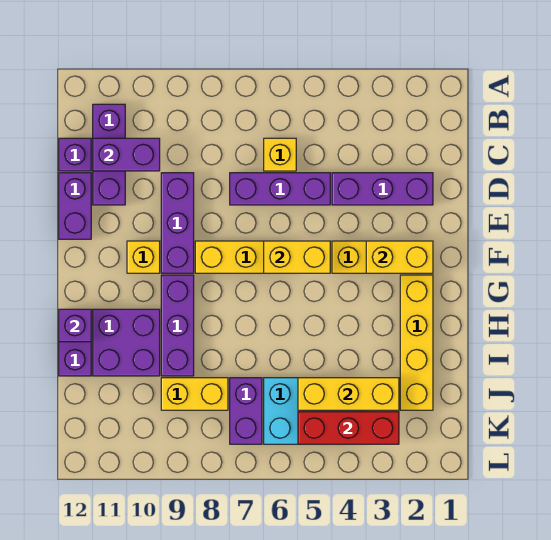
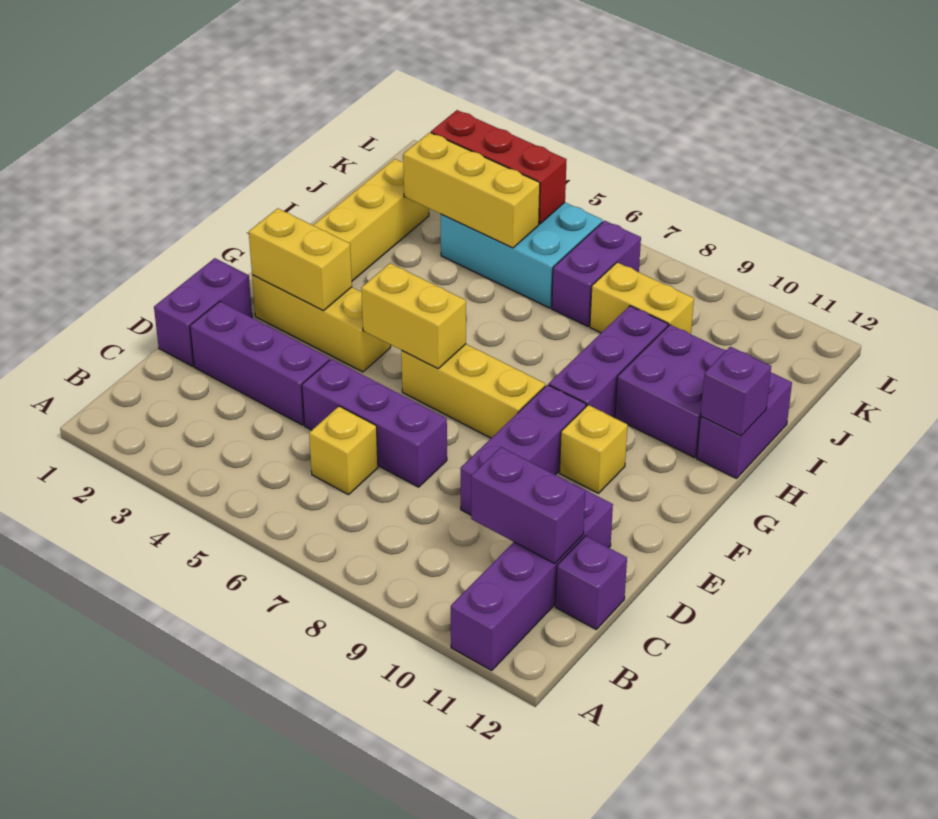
purple 1x3 brick [93,104,125,205] -> purple 1x4 brick [451,483,613,671]
purple 1x2 brick [59,173,91,239] -> purple 1x2 brick moved to [154,258,252,366]

